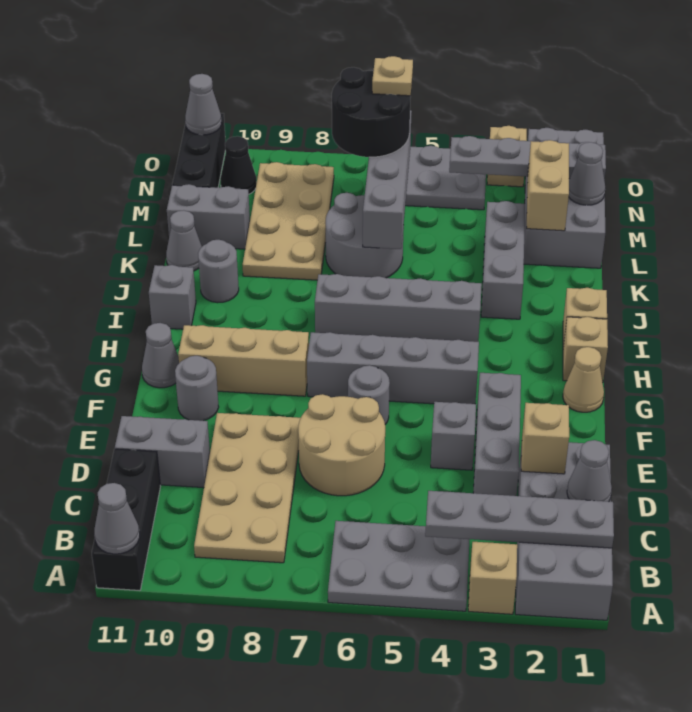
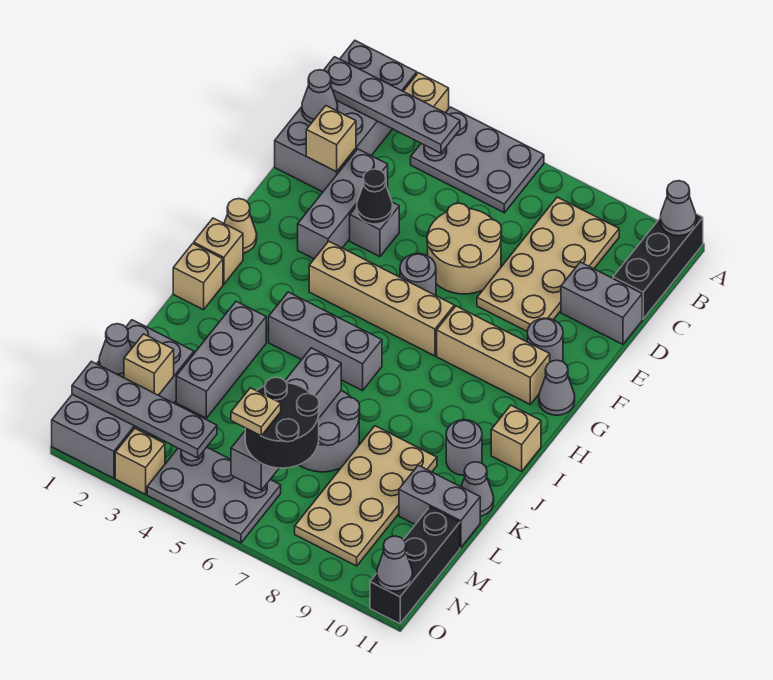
grey 1x4 brick [307,332,479,404] -> tan 1x4 brick [309,241,454,356]
grey 1x4 brick [315,274,482,342] -> grey 1x3 brick [269,292,382,391]
grey 1x1 brick [149,265,196,329] -> tan 1x1 brick [491,405,541,471]
tan 1x2 brick [527,140,569,231] -> tan 1x1 brick [124,334,174,395]
black 1x1 cone [220,136,257,194] -> black 1x1 cone moved to [357,169,393,224]

